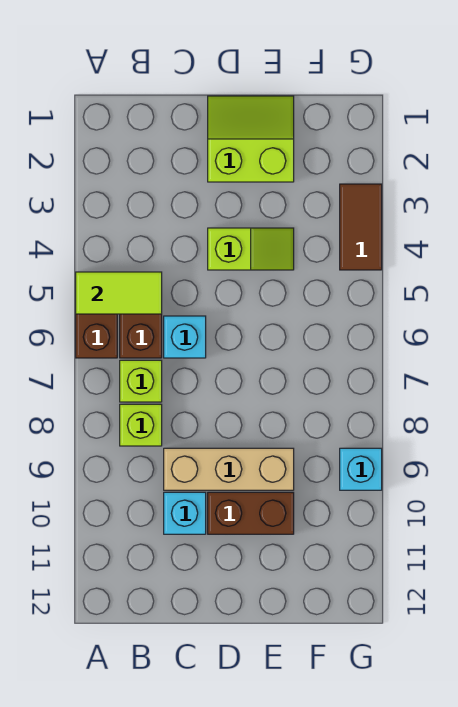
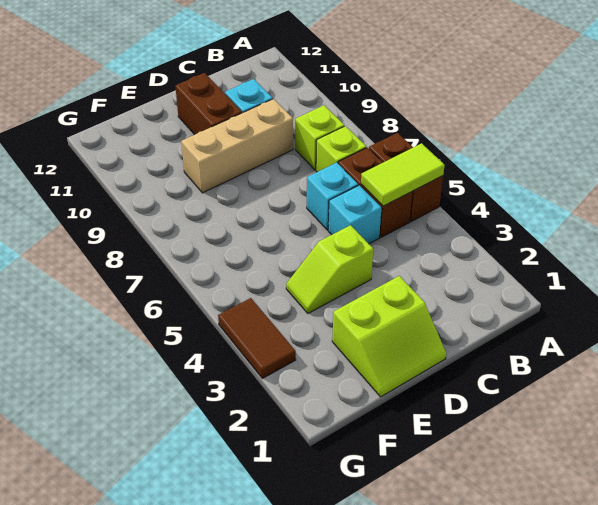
brown 1x2 brick [208,492,294,534] -> brown 1x2 brick turned to [175,73,242,135]
cyan 1x1 brick [340,448,382,490] -> cyan 1x1 brick moved to [328,185,381,244]

